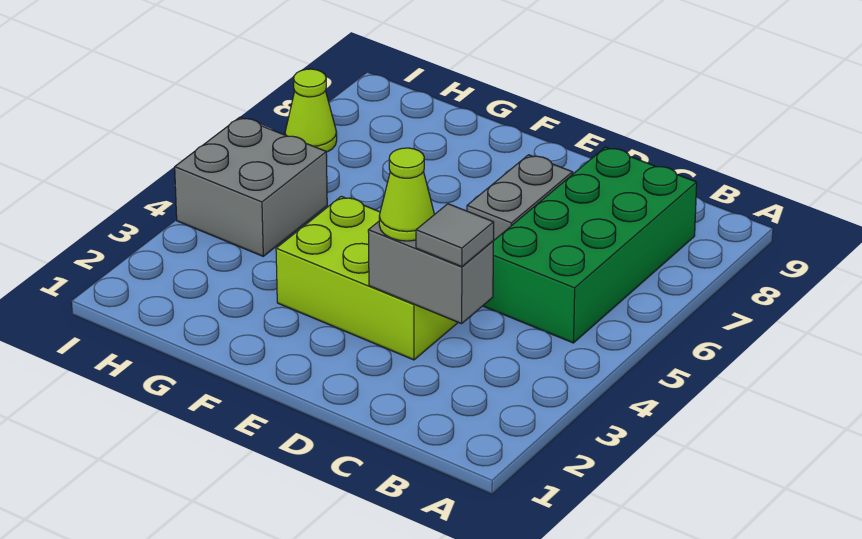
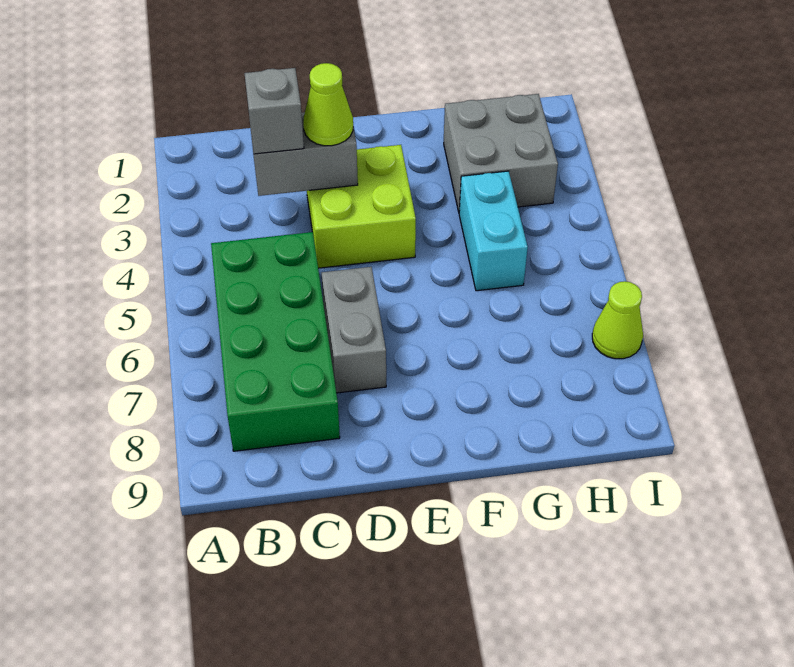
grey 1x1 tile [416,204,494,267] -> grey 1x1 brick [245,68,304,154]
lime 2x3 brick [276,196,458,360] -> lime 2x2 brick [307,145,416,268]
none -> cyan 1x2 brick [459,171,528,291]
grey 2x2 brick [175,117,327,256] -> grey 2x2 brick moved to [444,94,558,212]

